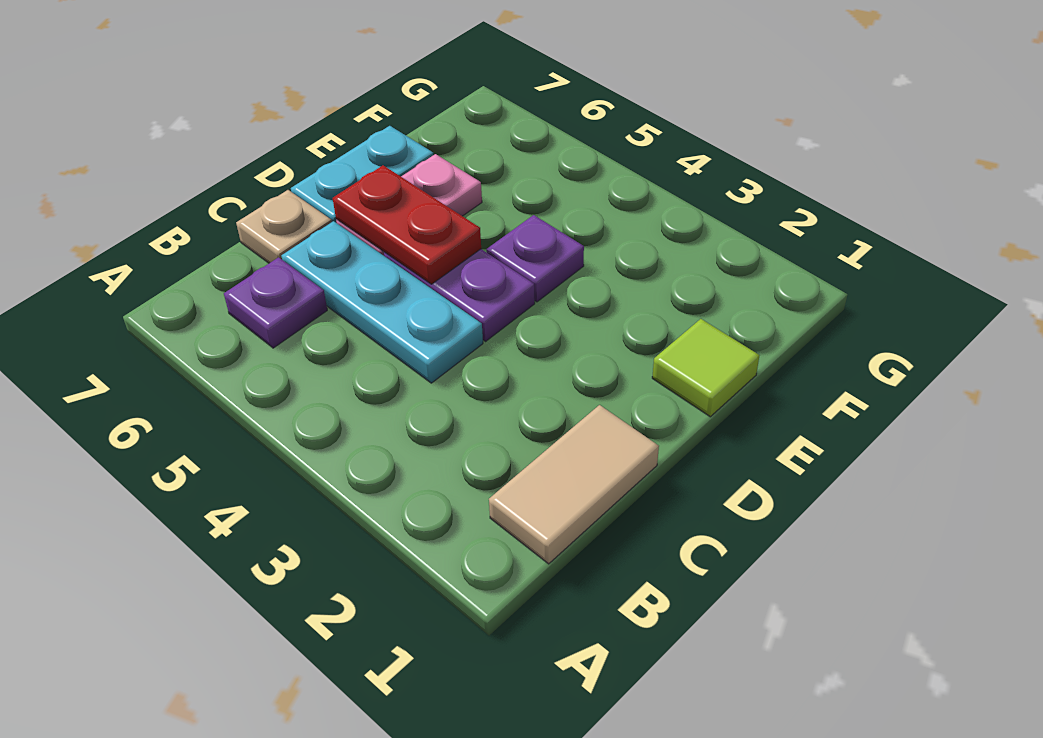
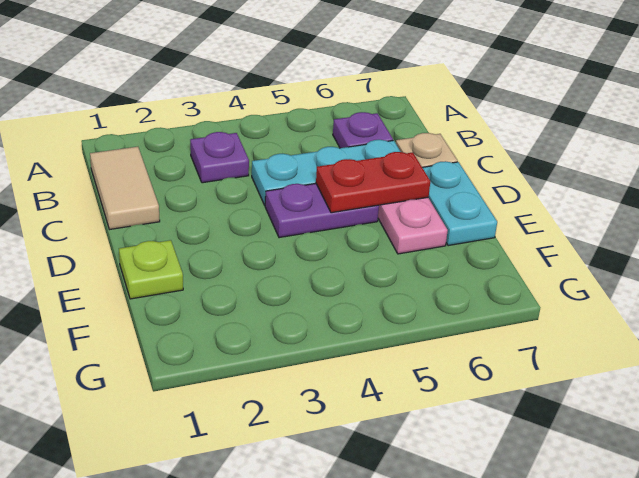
lime 1x1 tile [652,319,759,417] -> lime 1x1 plate [119,240,183,299]
purple 1x1 plate [486,215,584,302] -> purple 1x1 plate moved to [190,132,249,183]

